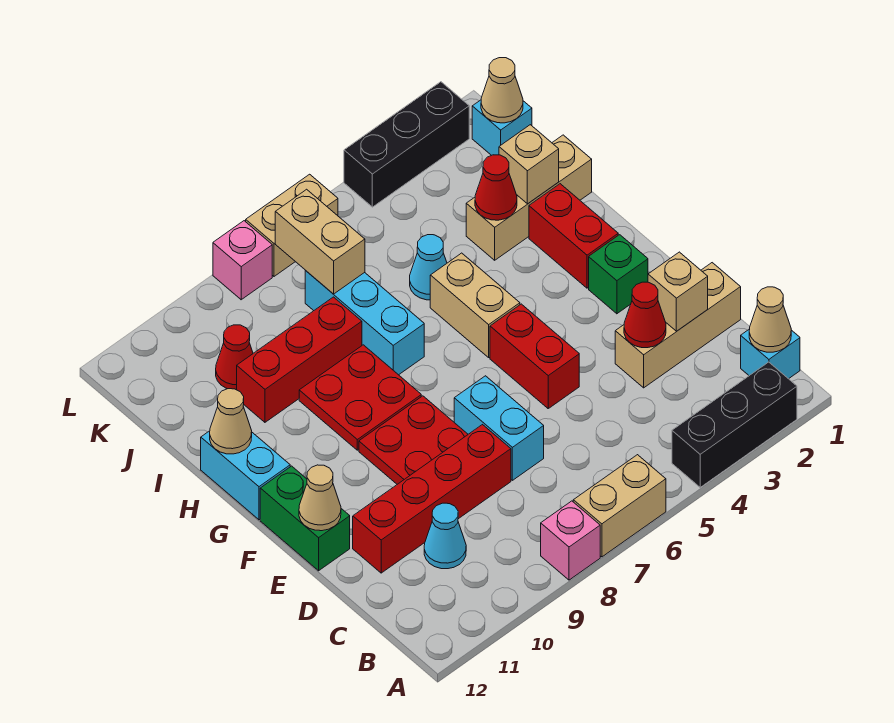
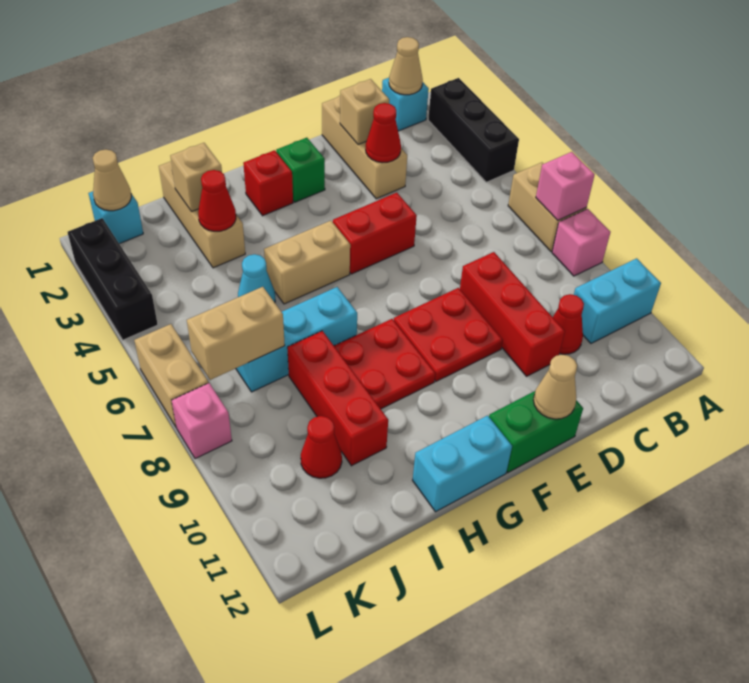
none -> pink 1x1 brick [536,152,595,220]
cyan 1x1 cone [424,503,466,569] -> red 1x1 cone [553,294,584,354]
cyan 1x2 brick [454,376,544,480] -> cyan 1x2 brick moved to [574,258,661,343]
red 1x4 brick [353,425,511,573] -> red 1x3 brick [460,252,565,376]
red 1x2 brick [529,184,618,288] -> red 1x1 brick [243,150,293,216]
tan 1x1 cone [210,389,252,454] -> none

